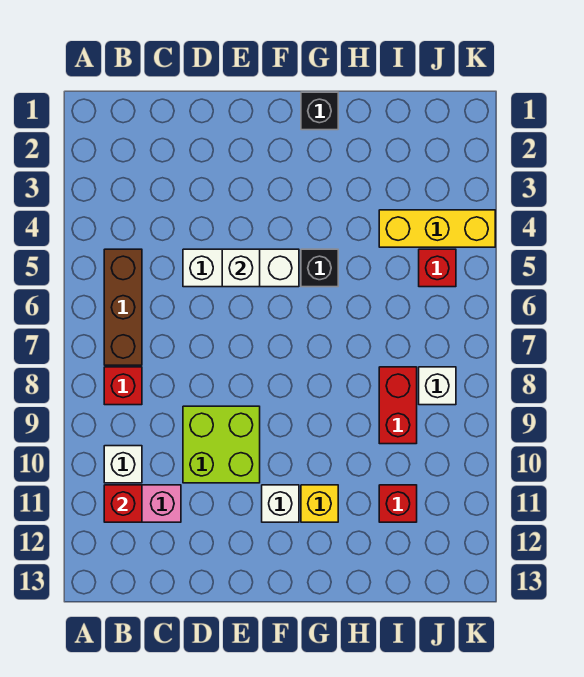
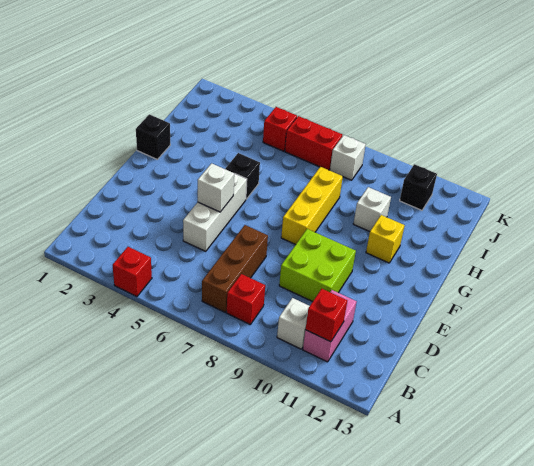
brown 1x3 brick [104,249,142,365] -> brown 1x3 brick turned to [202,225,268,312]
white 1x1 brick [262,485,299,522] -> white 1x1 brick moved to [353,187,391,232]
yellow 1x3 brick [379,210,495,247] -> yellow 1x3 brick moved to [281,167,343,245]
red 1x2 brick [379,367,417,444] -> red 1x2 brick moved to [285,116,342,170]
red 1x1 brick [379,485,417,522] -> red 1x1 brick moved to [113,247,152,297]
none -> black 1x1 brick [400,164,437,210]

